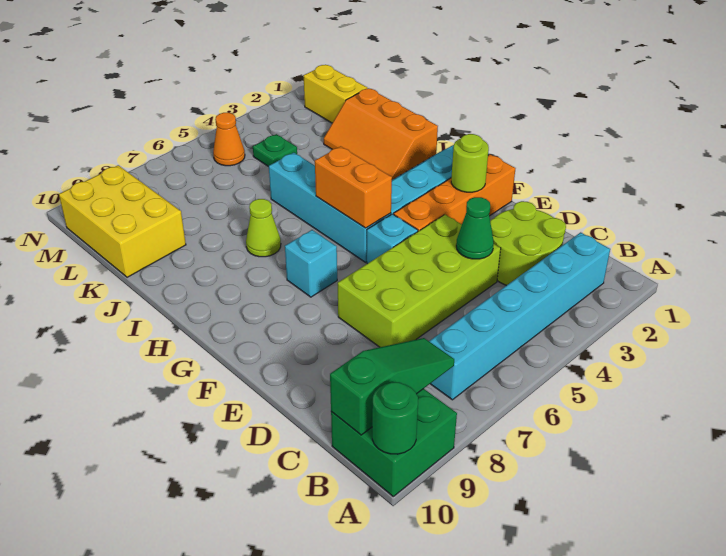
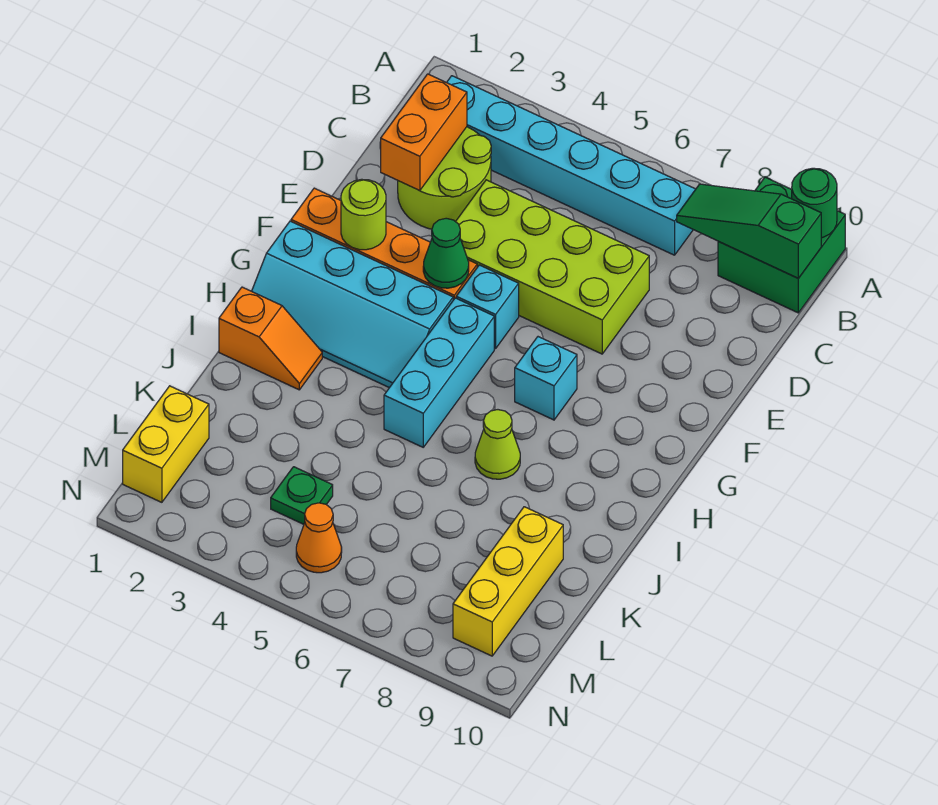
green 1x1 cone [456,197,494,259] -> green 1x1 cone moved to [423,218,469,288]
cyan 1x4 brick [269,153,391,262] -> cyan 1x3 brick [384,298,494,447]
orange 1x2 brick [315,146,392,228] -> orange 1x2 brick moved to [381,74,467,191]
orange 2x3 slope [324,88,438,180] -> orange 1x2 slope [219,287,322,390]
yellow 2x3 brick [59,165,186,277] -> yellow 1x3 brick [453,507,563,656]

